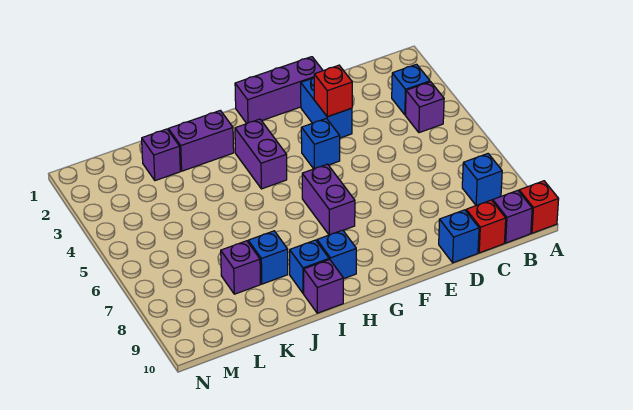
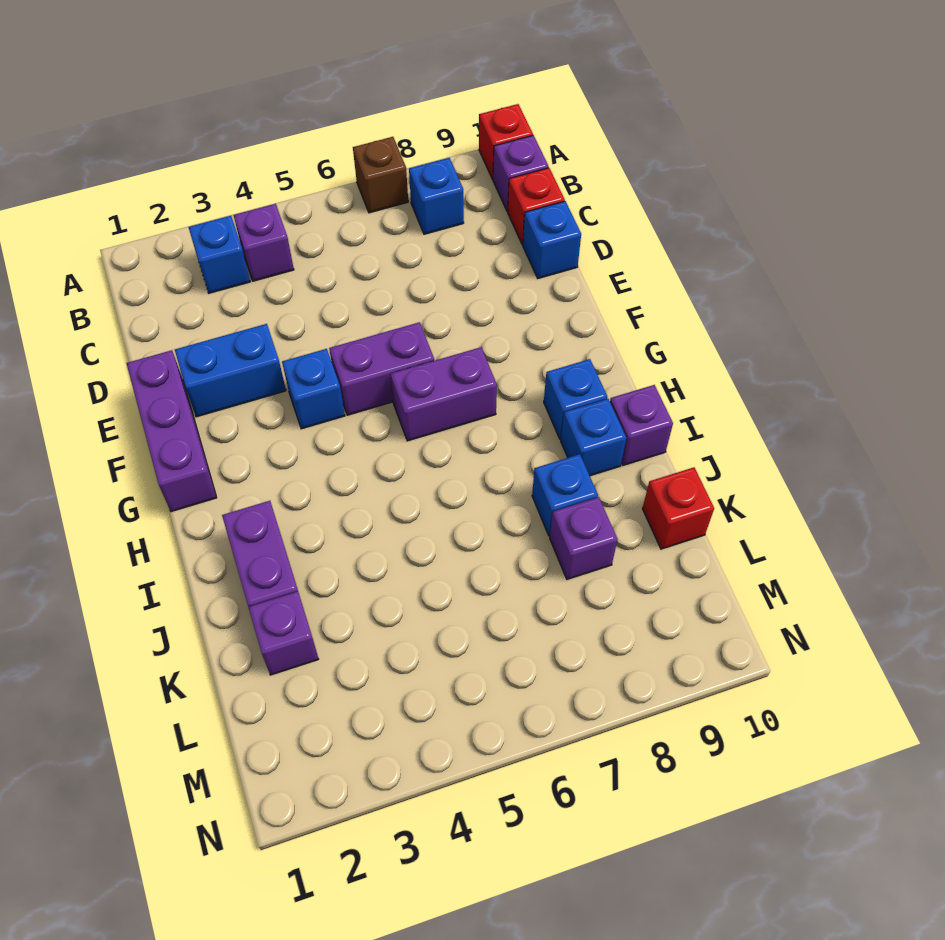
none -> brown 1x1 brick [353,137,408,213]
red 1x1 brick [314,65,352,117] -> red 1x1 brick moved to [642,467,714,549]
purple 1x2 brick [235,119,287,189] -> purple 1x2 brick moved to [329,322,434,415]

